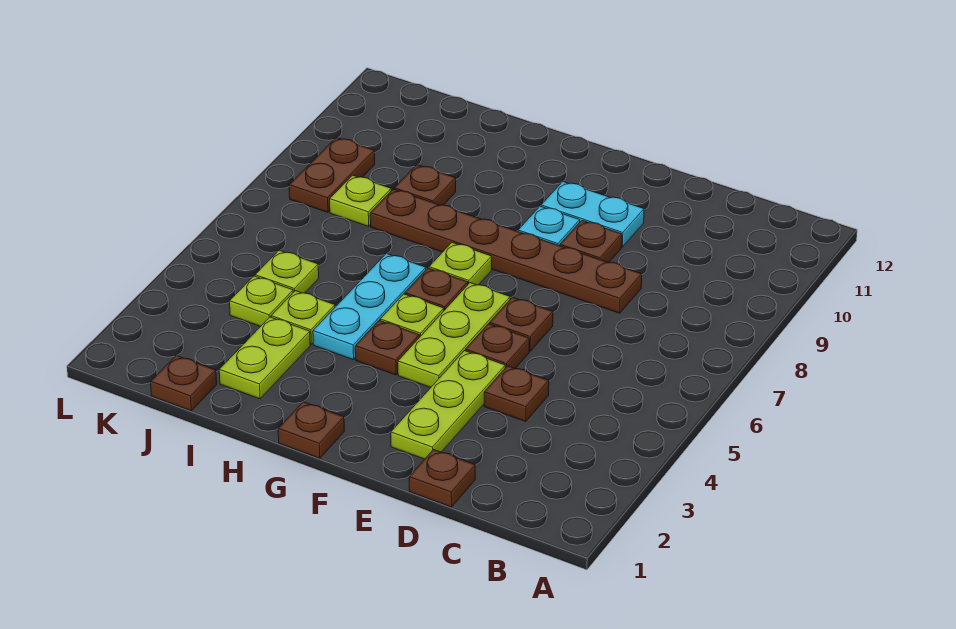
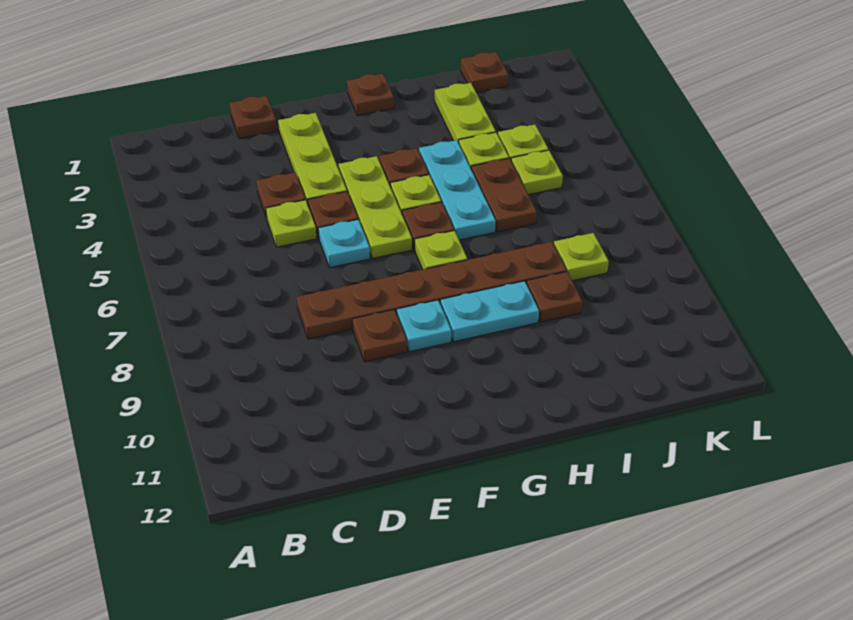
none -> lime 1x1 plate [266,200,317,247]
brown 1x1 plate [490,297,553,351] -> cyan 1x1 plate [318,220,370,268]
cyan 1x2 plate [541,182,644,247] -> cyan 1x2 plate moved to [440,281,539,342]
brown 1x2 plate [289,137,375,212] -> brown 1x2 plate moved to [471,158,537,232]

